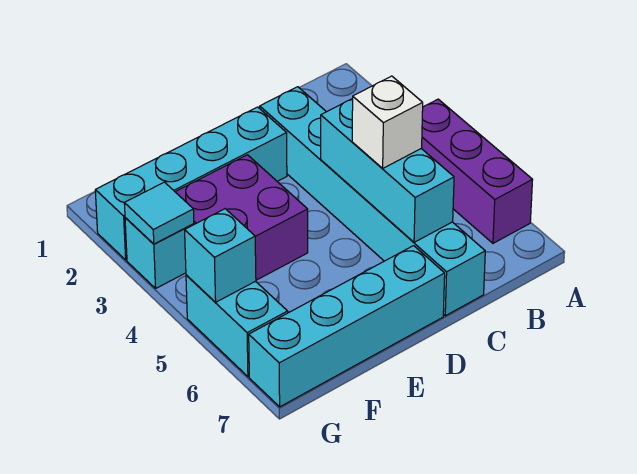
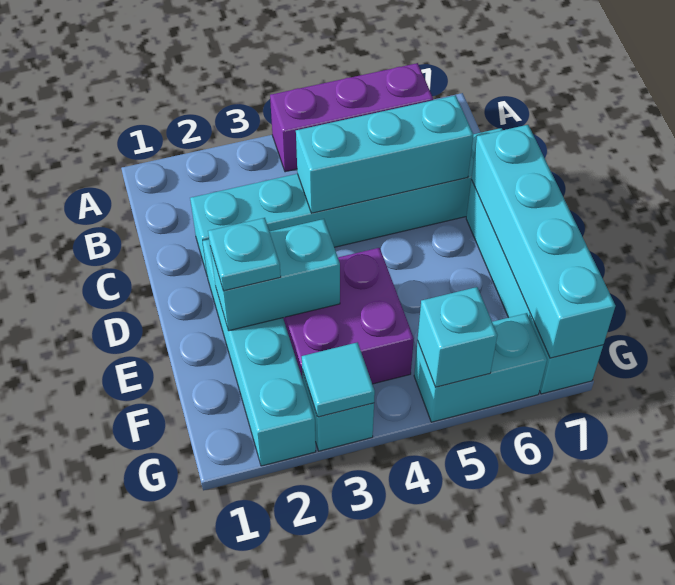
white 1x1 brick [352,76,423,169] -> none
none -> cyan 1x4 brick [471,125,615,358]
none -> cyan 1x2 brick [210,219,340,331]
none -> cyan 1x1 plate [208,218,281,291]

